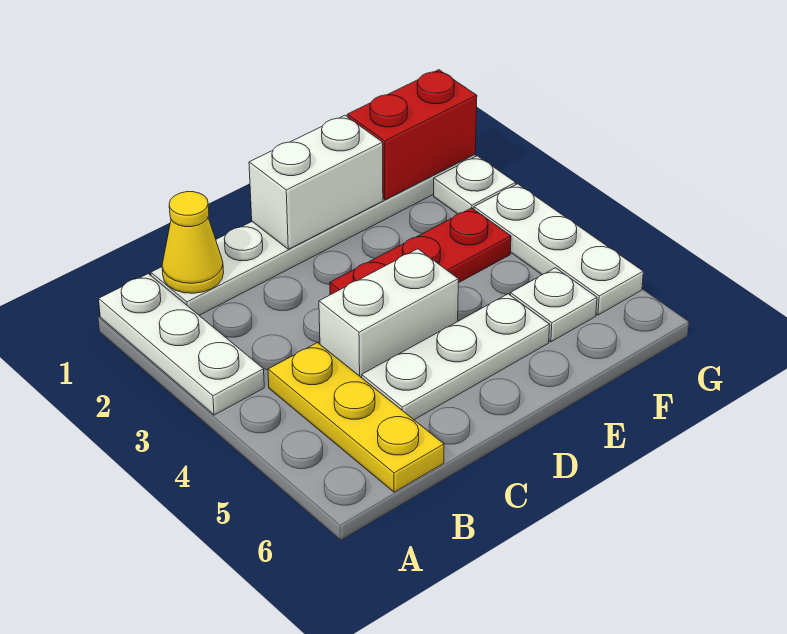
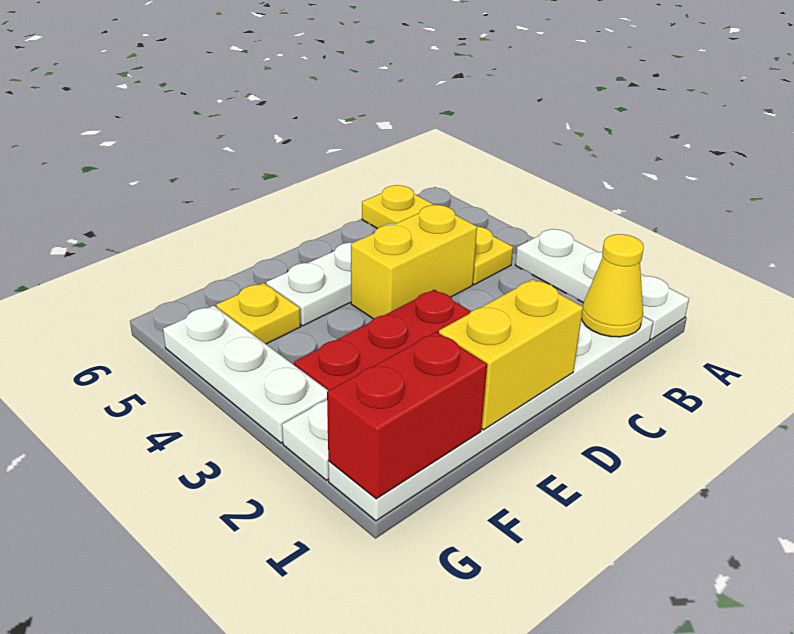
white 1x2 brick [319,249,458,378] -> yellow 1x2 brick [351,205,477,319]
white 1x2 brick [249,115,383,249] -> yellow 1x2 brick [439,279,583,430]
white 1x1 plate [510,268,597,342] -> yellow 1x1 plate [216,283,301,344]

